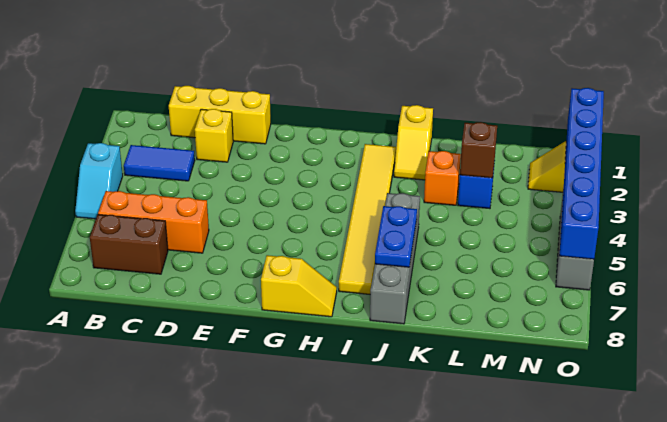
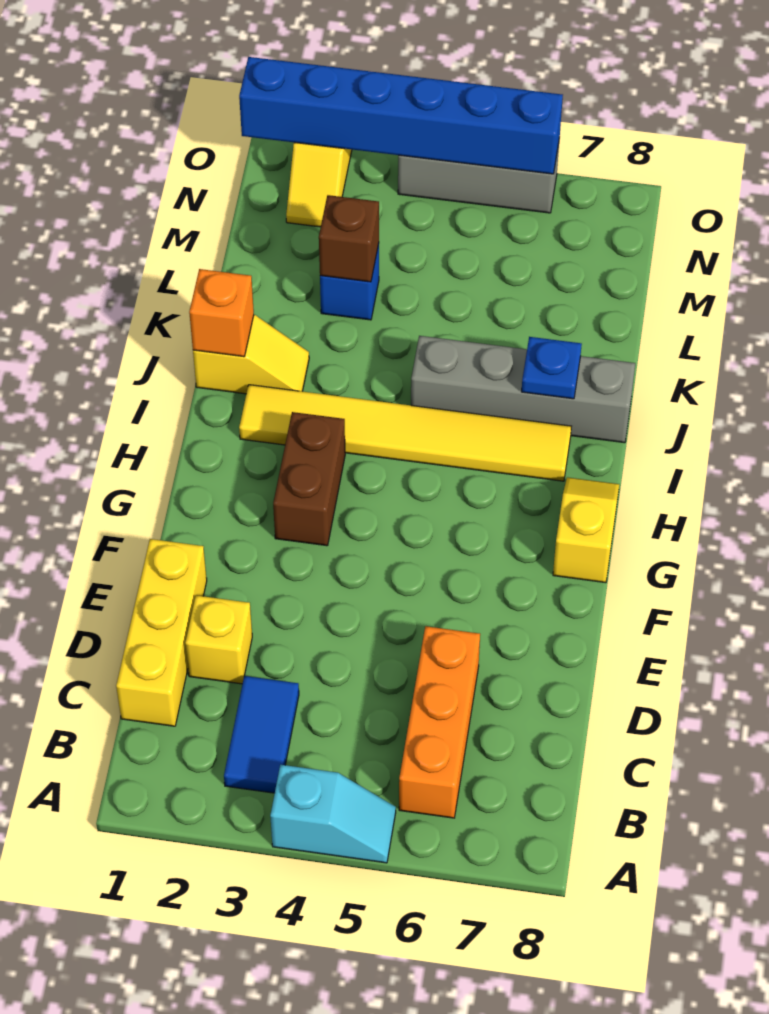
brown 1x2 brick [90,214,168,274] -> brown 1x2 brick moved to [273,412,345,546]
blue 1x2 plate [375,206,417,267] -> blue 1x1 plate [522,337,582,399]
orange 1x1 brick [424,151,461,205] -> orange 1x1 brick moved to [189,269,254,357]

